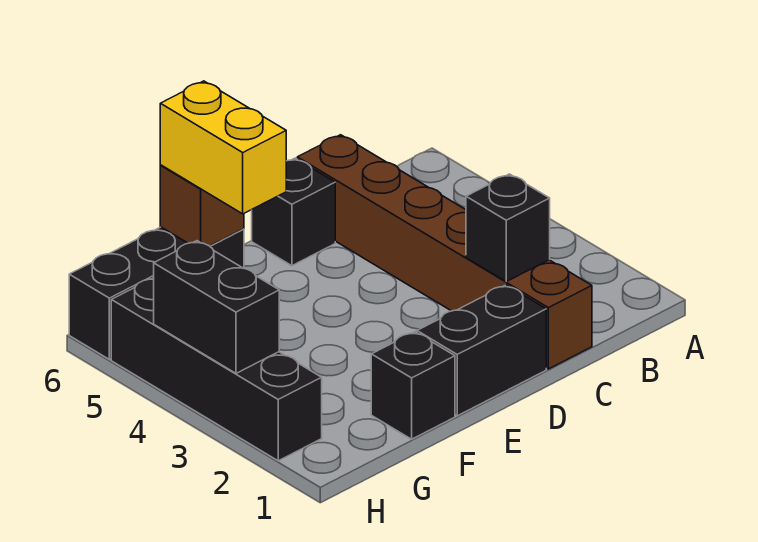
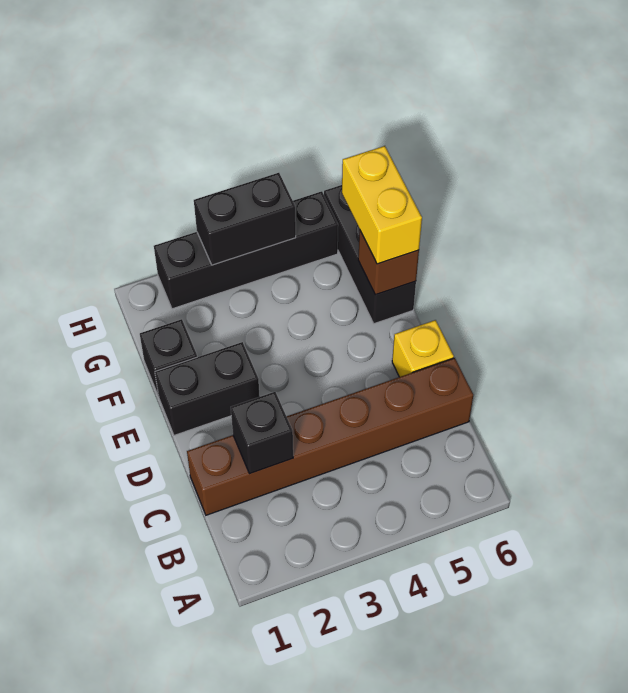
black 1x2 brick [417,285,546,416] -> black 1x2 brick turned to [155,342,260,435]
black 1x1 brick [252,158,335,266] -> yellow 1x1 brick [392,320,454,377]
yellow 1x2 brick [160,81,286,214] -> yellow 1x2 brick turned to [342,146,422,264]

